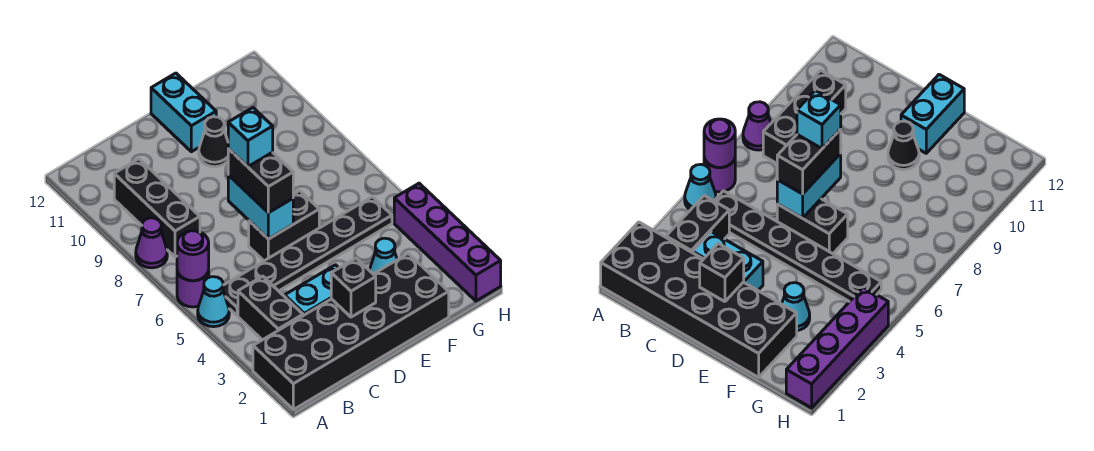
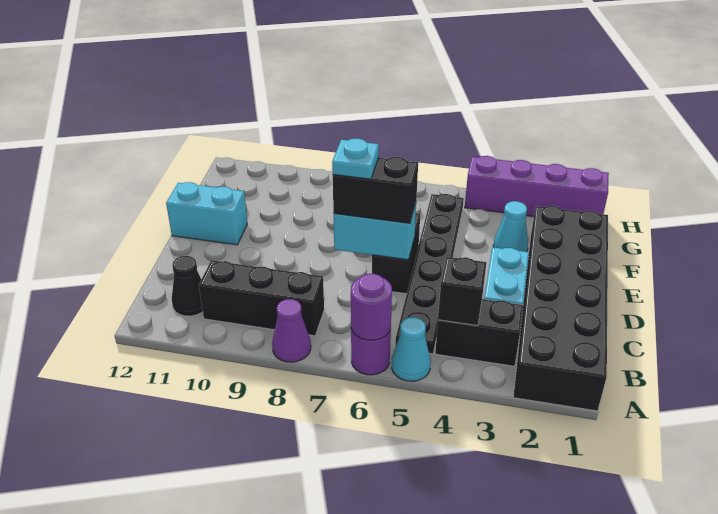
black 1x1 brick [331,258,376,317] -> black 1x1 brick moved to [438,257,487,326]
cyan 1x1 brick [228,108,273,167] -> cyan 1x1 plate [332,138,379,179]
black 1x1 cone [199,117,228,167] -> black 1x1 cone moved to [172,256,203,316]

